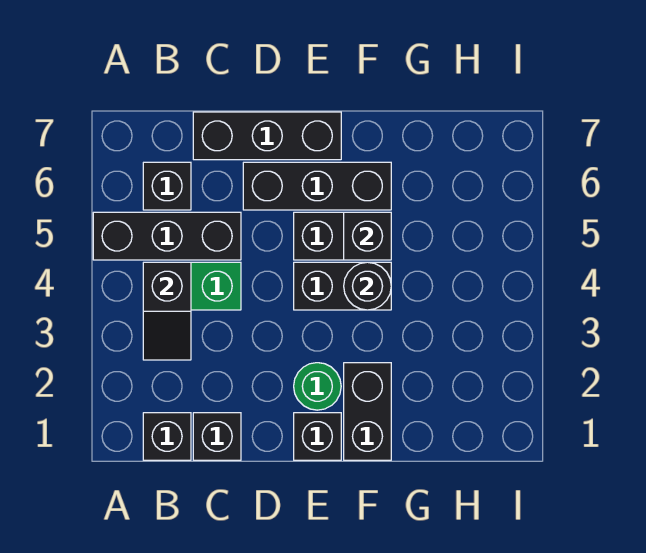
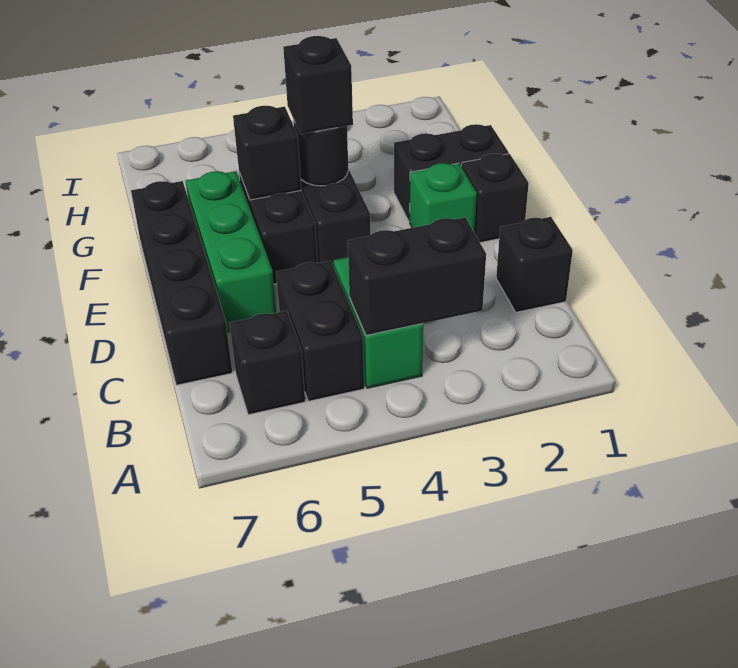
black 1x3 brick [93,212,241,260] -> black 1x2 brick [276,261,364,401]
black 1x1 brick [143,413,191,460] -> black 1x1 brick moved to [283,36,353,134]
black 1x2 slope [143,262,191,360] -> black 1x2 brick [348,217,486,335]
black 1x3 brick [193,112,341,160] -> black 1x4 brick [131,181,232,385]
black 1x3 brick [243,162,391,210] -> green 1x3 brick [186,171,276,333]
green 1x1 round brick [294,363,341,410] -> green 1x1 brick [410,163,477,232]

